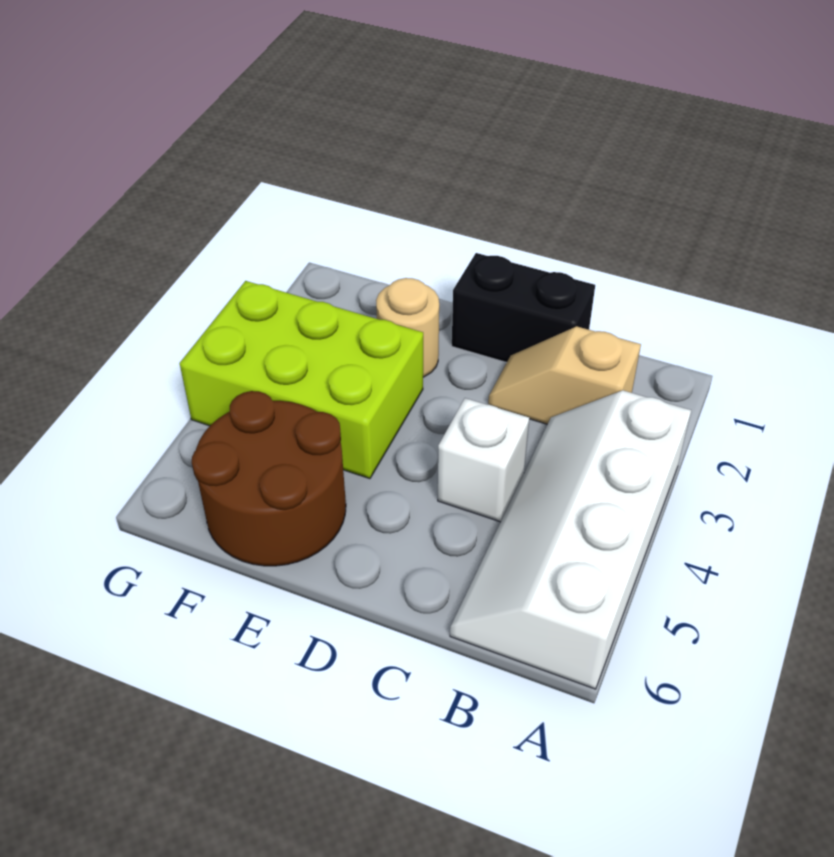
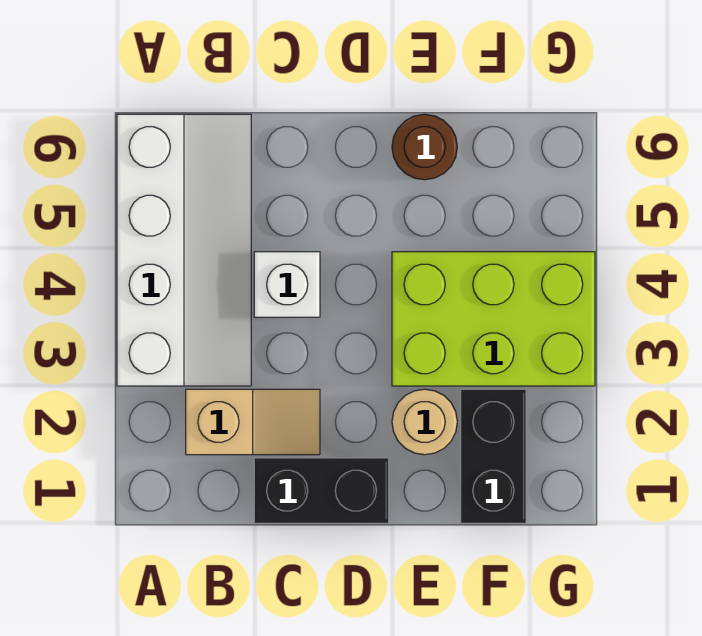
brown 2x2 round brick [192,391,346,566] -> brown 1x1 round brick [392,114,457,180]
none -> black 1x2 brick [461,389,526,523]

